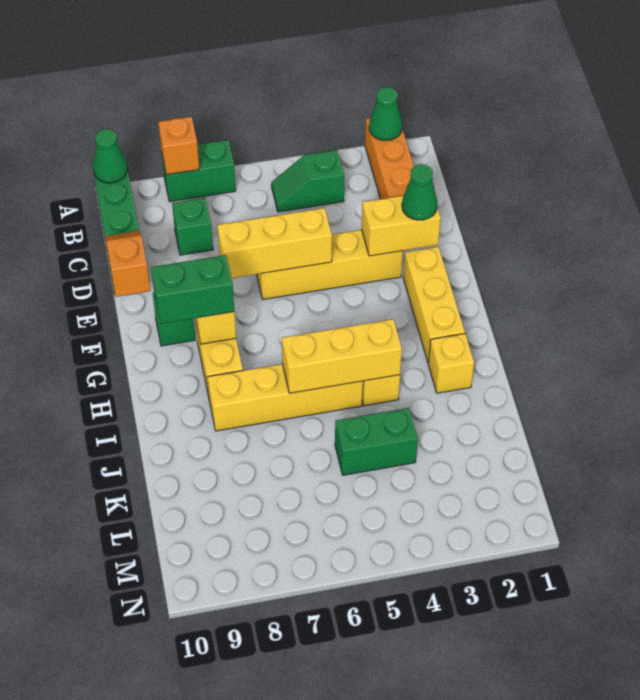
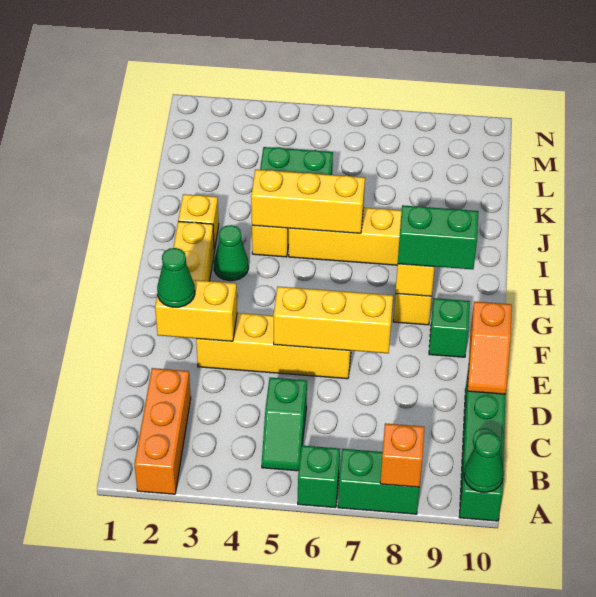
green 1x1 cone [369,87,402,141] -> green 1x1 cone moved to [214,225,249,281]
green 1x2 slope [271,150,345,212] -> green 1x2 slope turned to [262,377,307,471]
green 1x1 brick [172,198,213,255] -> green 1x1 brick moved to [298,445,340,508]

